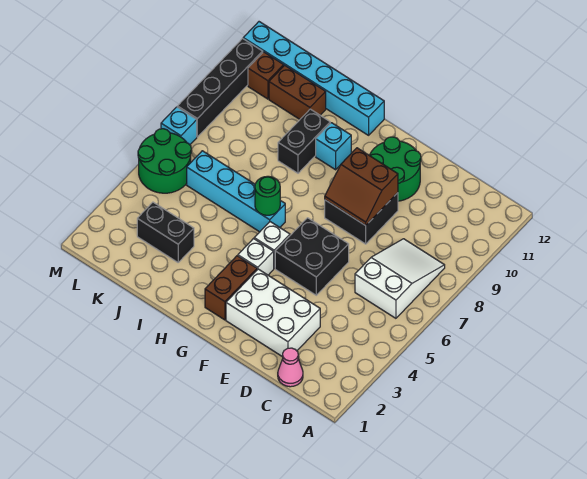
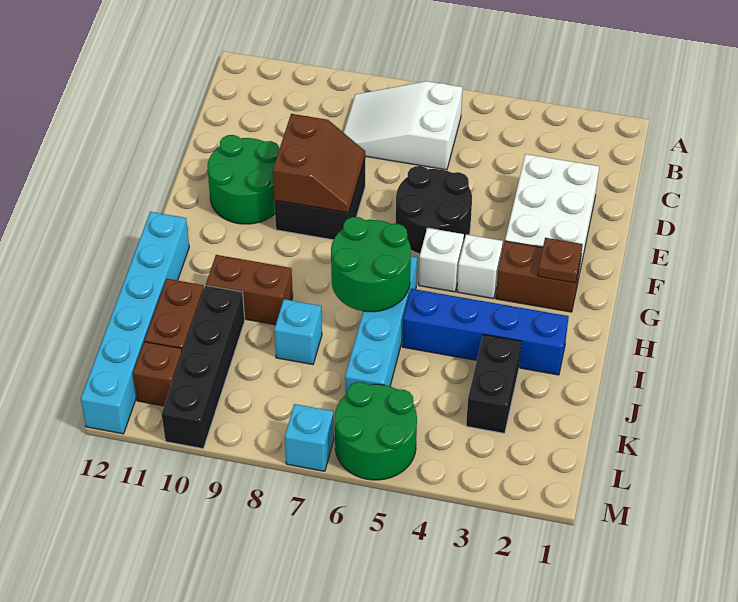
pink 1x1 cone [278,348,303,387] -> none
black 2x2 brick [275,218,349,295] -> black 2x2 round brick [396,166,472,254]
none -> brown 1x1 plate [538,238,583,283]
green 1x1 round brick [255,176,280,215] -> green 2x2 round brick [331,217,411,312]
cyan 1x1 brick [316,123,351,170] -> cyan 1x1 brick moved to [274,299,322,365]
none -> blue 1x4 brick [402,289,569,375]
black 1x2 brick [278,109,330,173] -> brown 1x2 brick [206,255,293,325]
black 1x4 brick [177,39,263,137] -> black 1x4 brick turned to [162,286,245,449]

